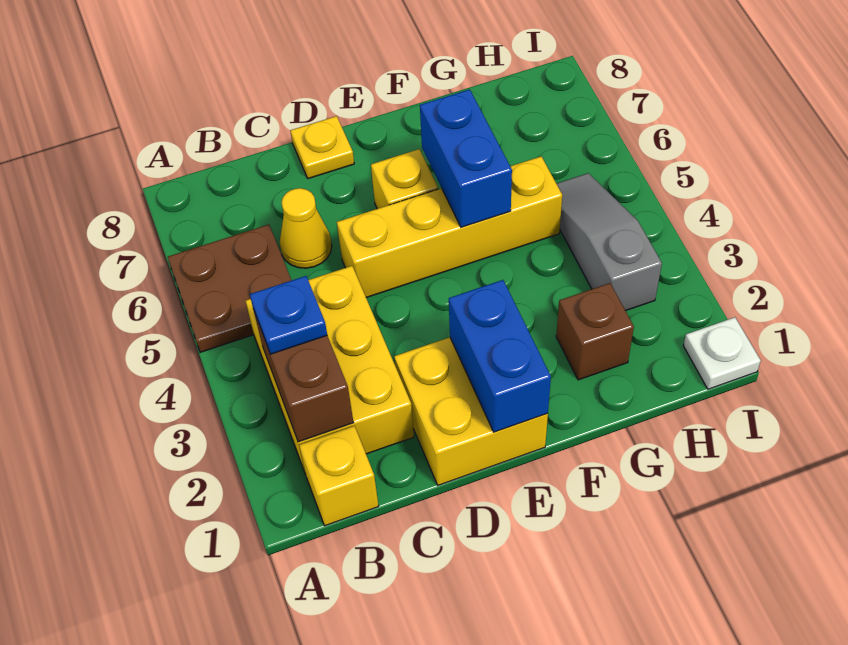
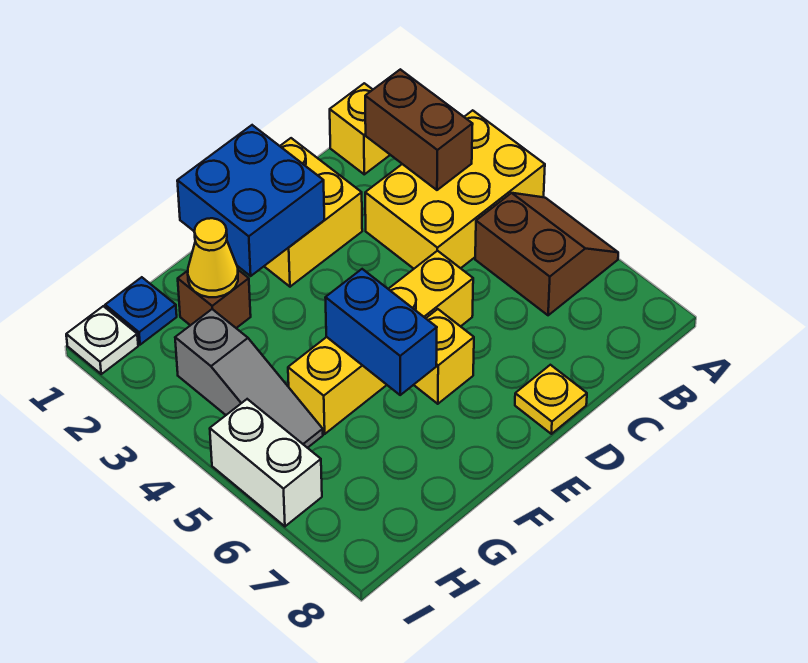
brown 2x2 plate [168,225,291,352] -> brown 2x2 slope [475,193,618,315]
yellow 2x3 brick [246,266,414,475] -> yellow 2x3 brick turned to [365,110,545,269]
blue 1x1 plate [250,276,327,354] -> blue 1x1 plate moved to [105,277,177,345]
yellow 1x1 cone [280,188,332,268] -> yellow 1x1 cone moved to [188,218,238,297]
blue 1x2 brick [449,280,551,432] -> blue 2x2 brick [177,125,324,276]
none -> white 1x2 brick [210,399,322,526]

